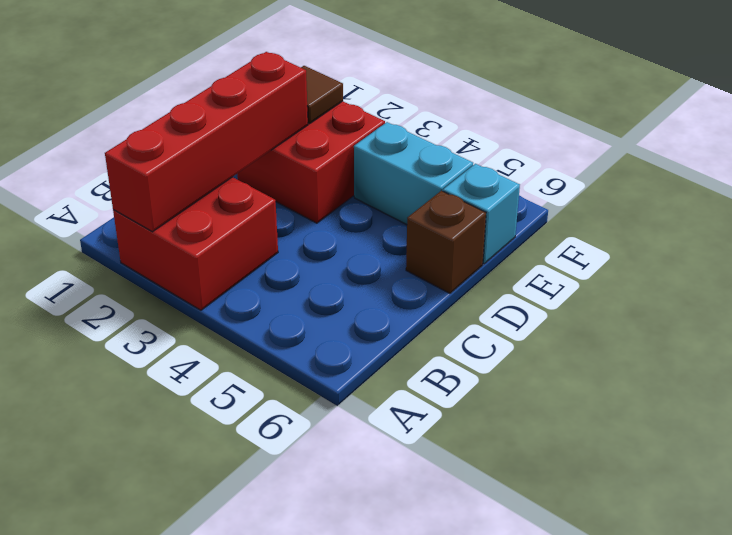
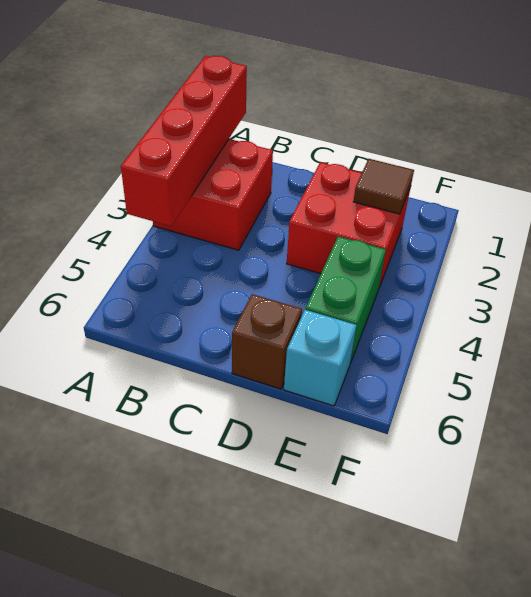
red 1x4 brick [105,52,308,232] -> red 1x4 brick turned to [121,56,247,226]
cyan 1x2 brick [354,122,473,225] -> green 1x2 brick [305,237,386,363]

